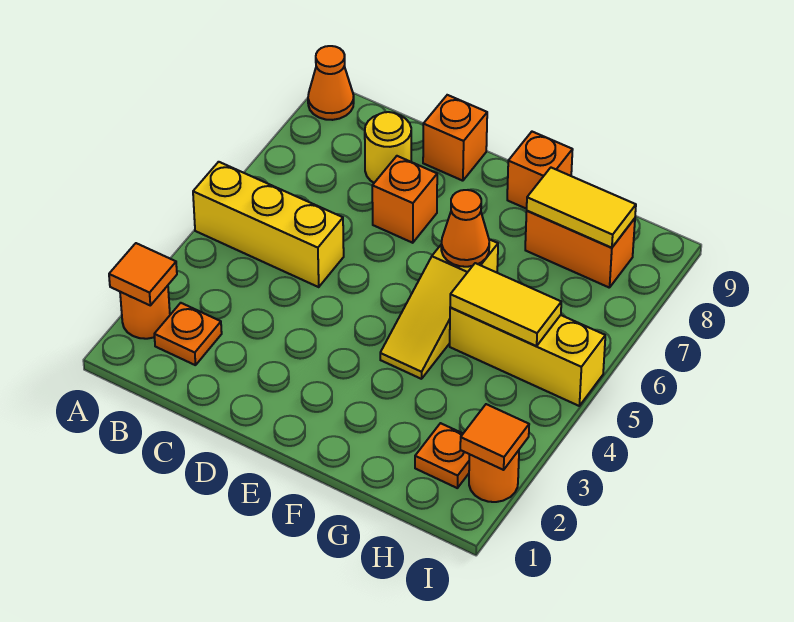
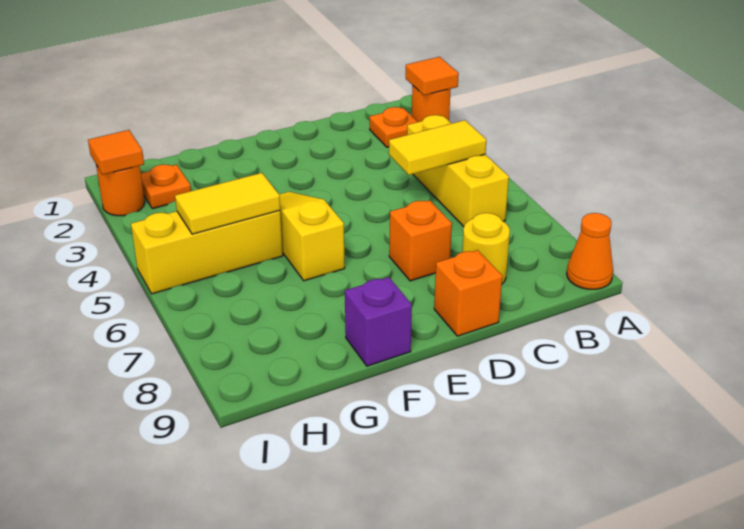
yellow 1x3 brick [193,162,344,287] -> yellow 1x3 brick turned to [407,115,509,227]
orange 1x1 cone [441,190,489,267] -> none
orange 1x1 brick [507,132,573,209] -> purple 1x1 brick [345,277,412,366]
orange 1x2 brick [525,211,635,288] -> none
yellow 1x2 tile [527,168,636,248] -> yellow 1x2 tile moved to [389,120,486,175]

